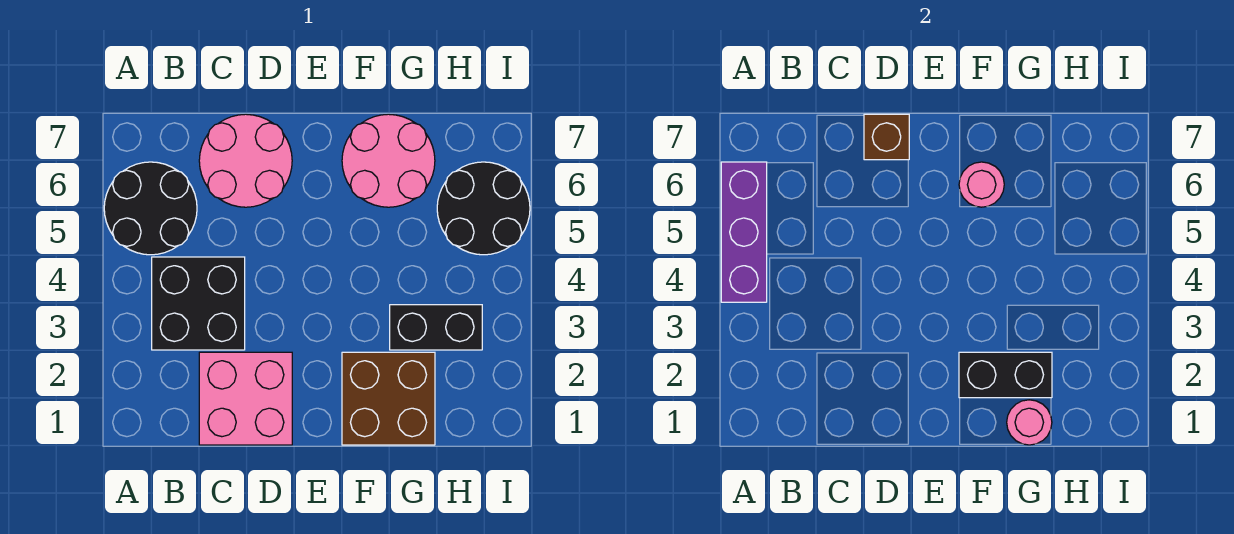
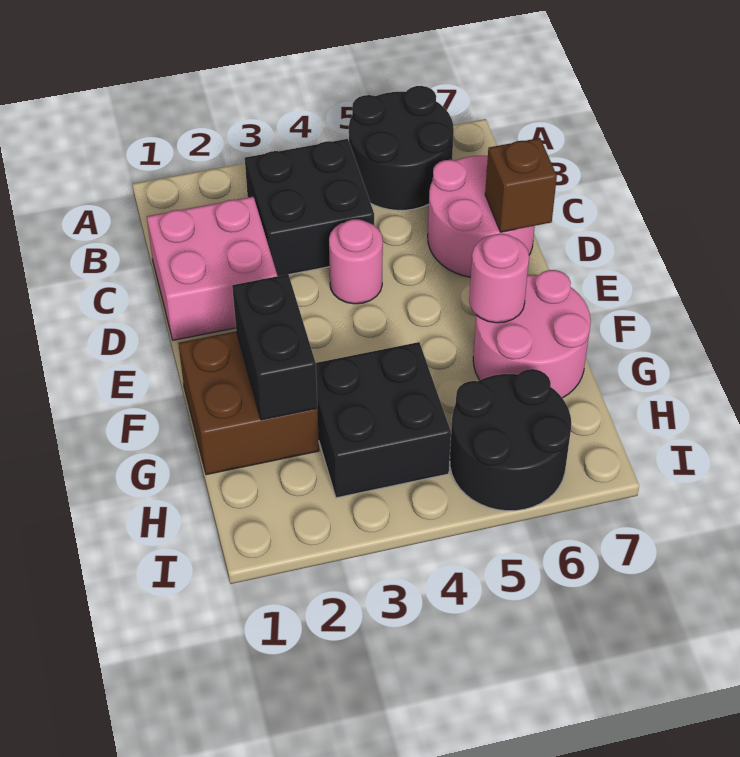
purple 1x3 brick [721,162,767,302] -> none
pink 1x1 round brick [1007,400,1052,445] -> pink 1x1 round brick moved to [329,219,383,304]
black 1x2 brick [390,305,482,350] -> black 2x2 brick [316,342,451,498]

